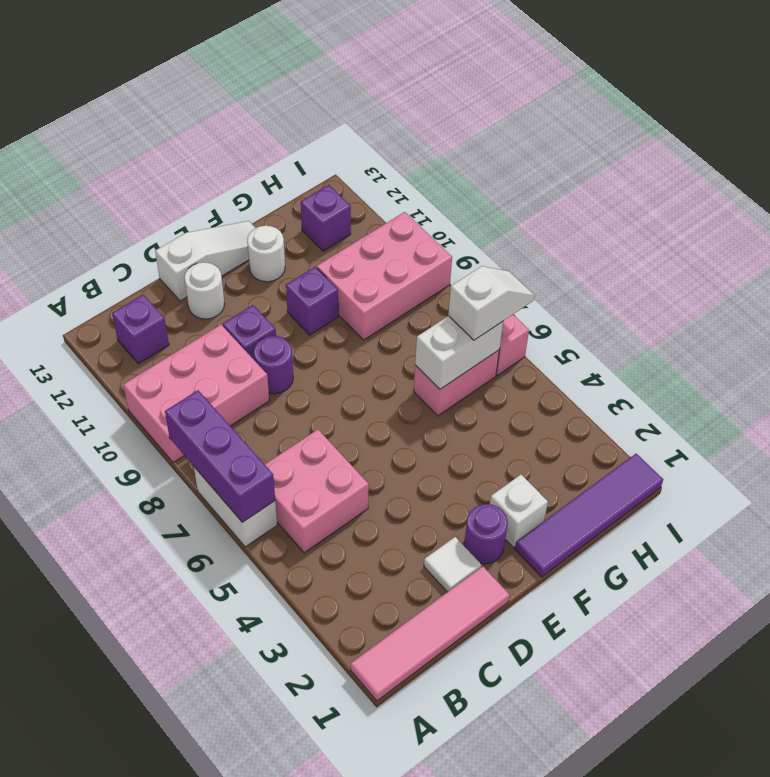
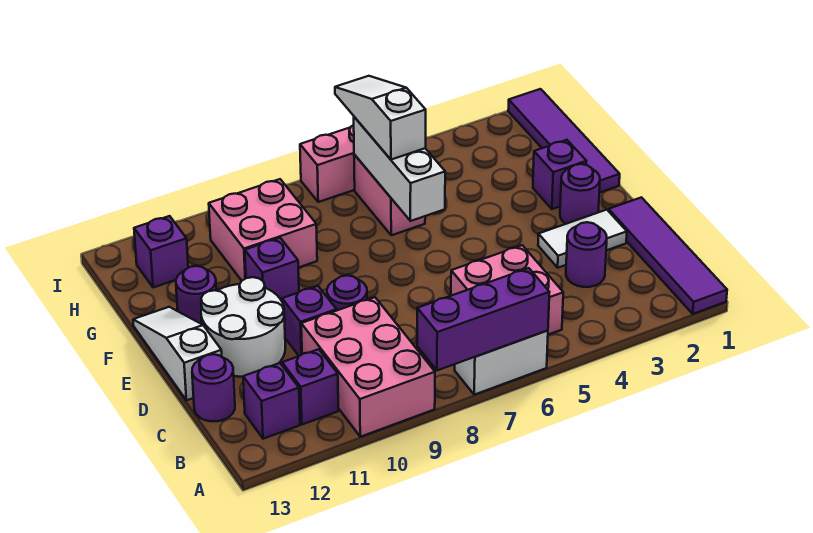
pink 1x4 tile [351,566,510,701] -> purple 1x4 tile [609,197,727,314]
none -> purple 1x1 brick [282,349,338,424]
none -> purple 1x1 round brick [566,222,607,287]
none -> purple 1x1 round brick [192,354,235,421]
white 1x1 tile [424,537,481,592] -> white 1x2 tile [538,210,627,268]
white 1x1 round brick [184,262,225,319] -> white 2x2 round brick [201,277,285,377]
white 1x1 brick [490,475,548,548] -> purple 1x1 brick [533,140,586,209]
white 1x1 round brick [247,226,285,282] -> purple 1x1 round brick [176,266,216,324]
white 1x2 brick [415,316,503,389] -> white 1x3 brick [354,117,445,221]
pink 2x3 brick [317,212,452,340] -> pink 2x2 brick [209,179,317,281]
white 1x2 slope [448,266,535,340] -> white 1x3 slope [335,76,426,160]

